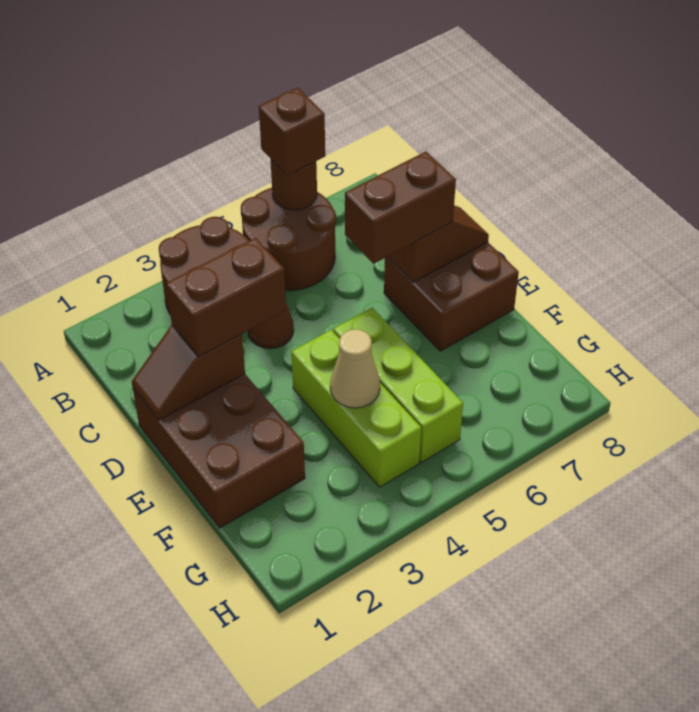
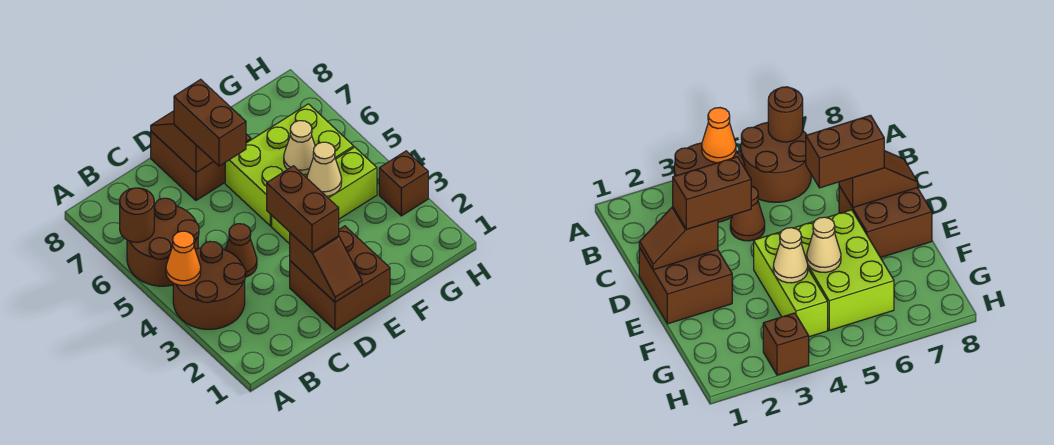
none -> orange 1x1 cone [166,231,201,286]
brown 1x1 brick [259,88,325,175] -> brown 1x1 brick moved to [379,151,428,216]
brown 2x3 brick [133,374,305,528] -> brown 2x2 brick [290,226,390,330]
lime 1x3 brick [333,308,463,462] -> lime 2x3 brick [225,104,354,226]
none -> tan 1x1 cone [284,121,315,175]

